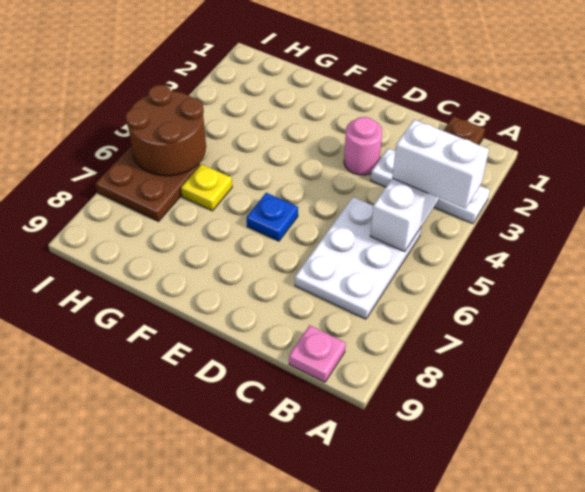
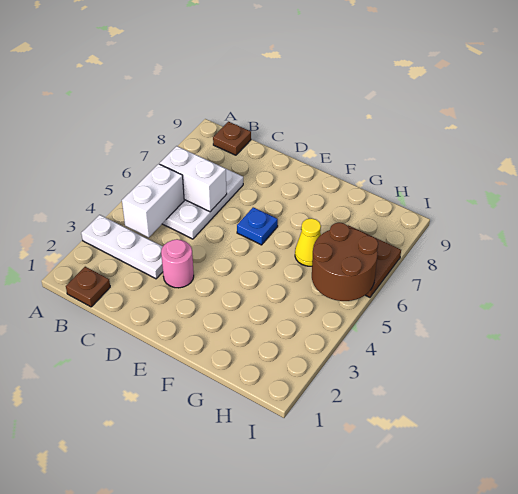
white 1x2 brick [392,120,489,209] -> white 1x2 brick moved to [160,146,227,212]
pink 1x1 plate [289,325,346,382] -> brown 1x1 plate [213,122,251,155]
yellow 1x1 plate [181,164,232,211] -> yellow 1x1 cone [295,218,321,266]

